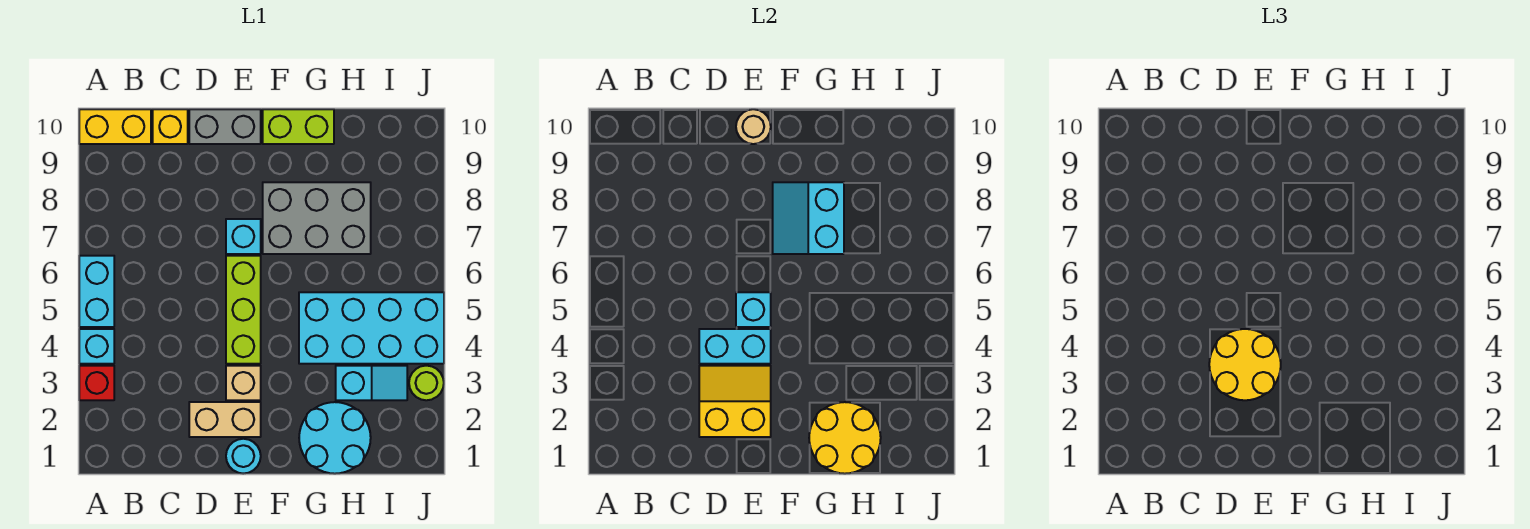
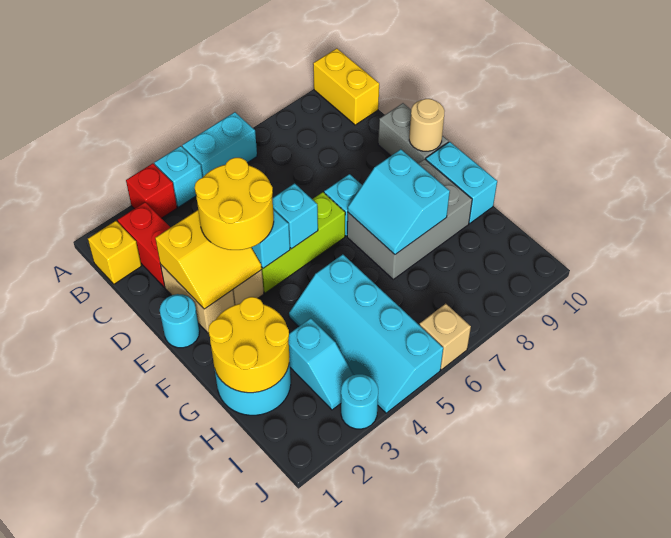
none -> red 1x2 brick [118,202,171,287]
yellow 1x1 brick [153,109,188,144] -> yellow 1x1 brick moved to [88,221,141,284]
yellow 2x2 slope [699,366,771,437] -> yellow 2x2 slope turned to [155,210,262,309]
grey 2x3 brick [263,182,371,254] -> grey 2x3 brick turned to [347,159,472,279]
cyan 2x2 slope [773,182,844,254] -> cyan 2x2 slope turned to [348,149,450,255]
lime 1x2 brick [263,109,334,144] -> cyan 1x2 brick [426,142,497,223]
cyan 2x4 brick [299,292,444,364] -> cyan 2x4 slope [289,254,443,413]
lime 1x1 round brick [409,366,444,400] -> cyan 1x1 round brick [341,374,378,429]
none -> tan 1x1 brick [419,304,471,370]

